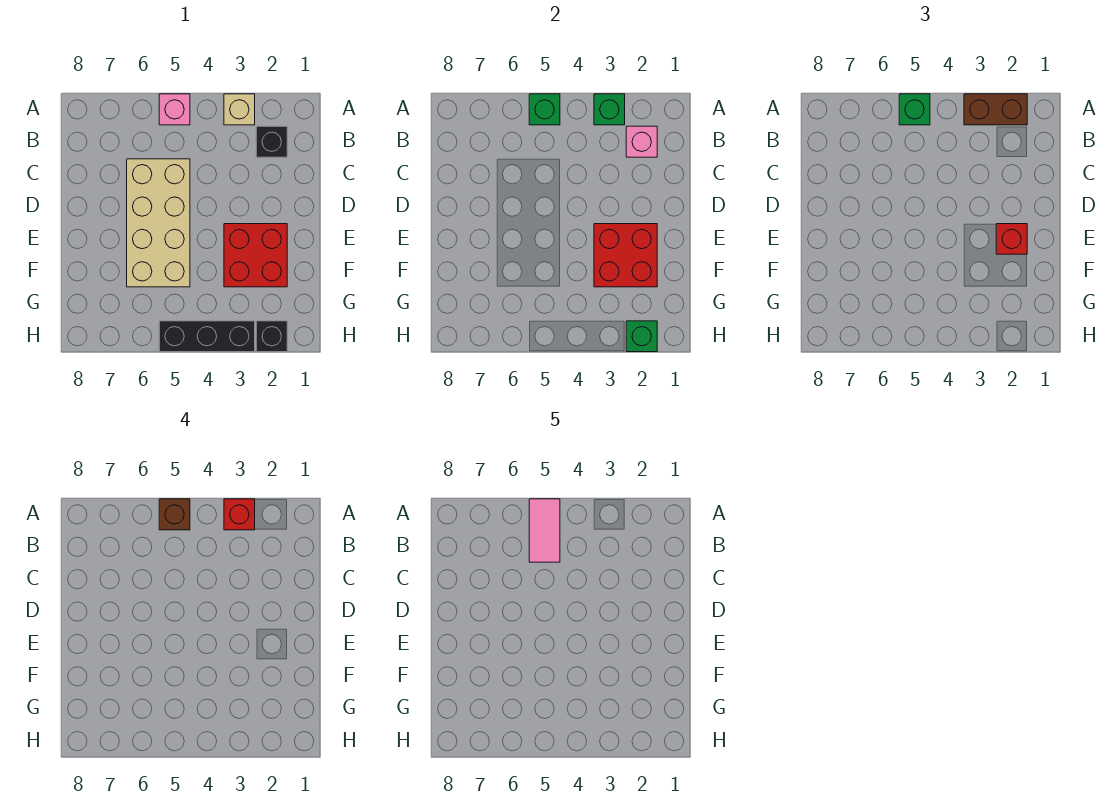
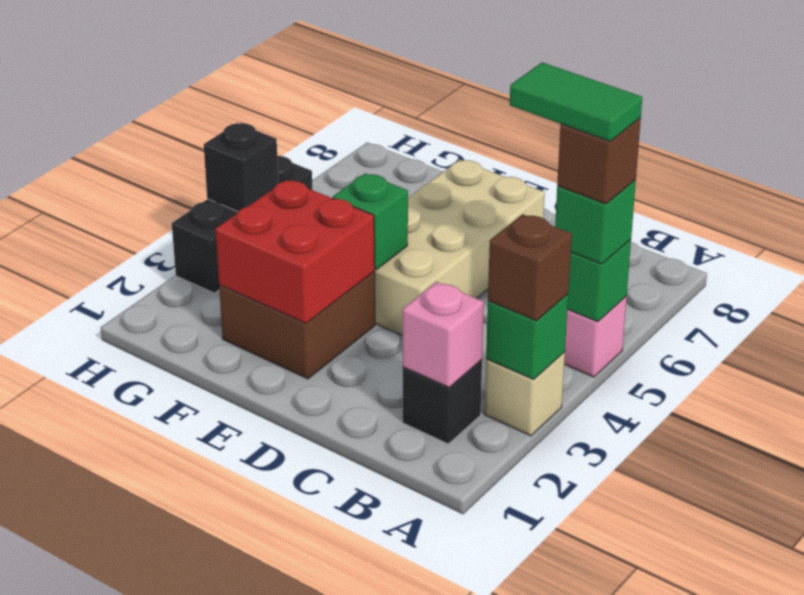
brown 1x2 brick [964,94,1027,125] -> brown 1x1 brick [488,214,572,321]
red 1x1 brick [224,499,255,530] -> none
pink 1x2 tile [529,499,560,562] -> green 1x2 tile [510,62,642,141]
tan 2x4 brick [127,159,190,287] -> tan 2x4 brick turned to [374,160,545,336]
red 2x2 brick [224,224,287,287] -> brown 2x2 brick [219,272,375,379]
red 1x1 brick [996,224,1027,254] -> none
black 1x1 brick [256,321,287,352] -> black 1x1 brick moved to [204,123,278,211]
green 1x1 brick [626,321,657,352] -> green 1x1 brick moved to [333,174,408,270]

